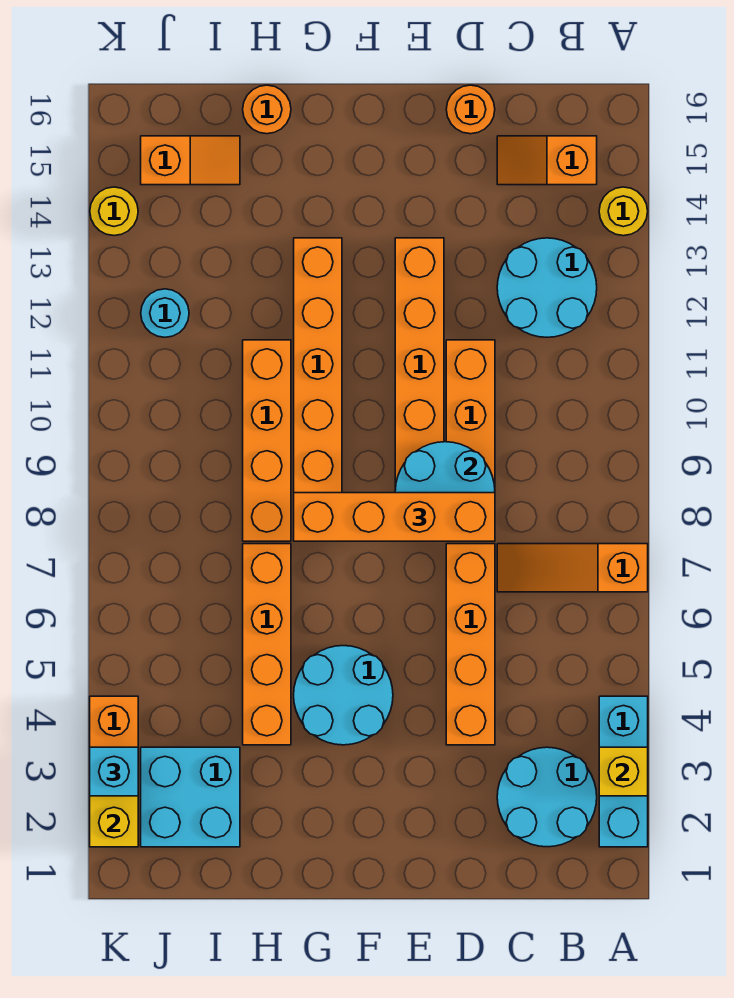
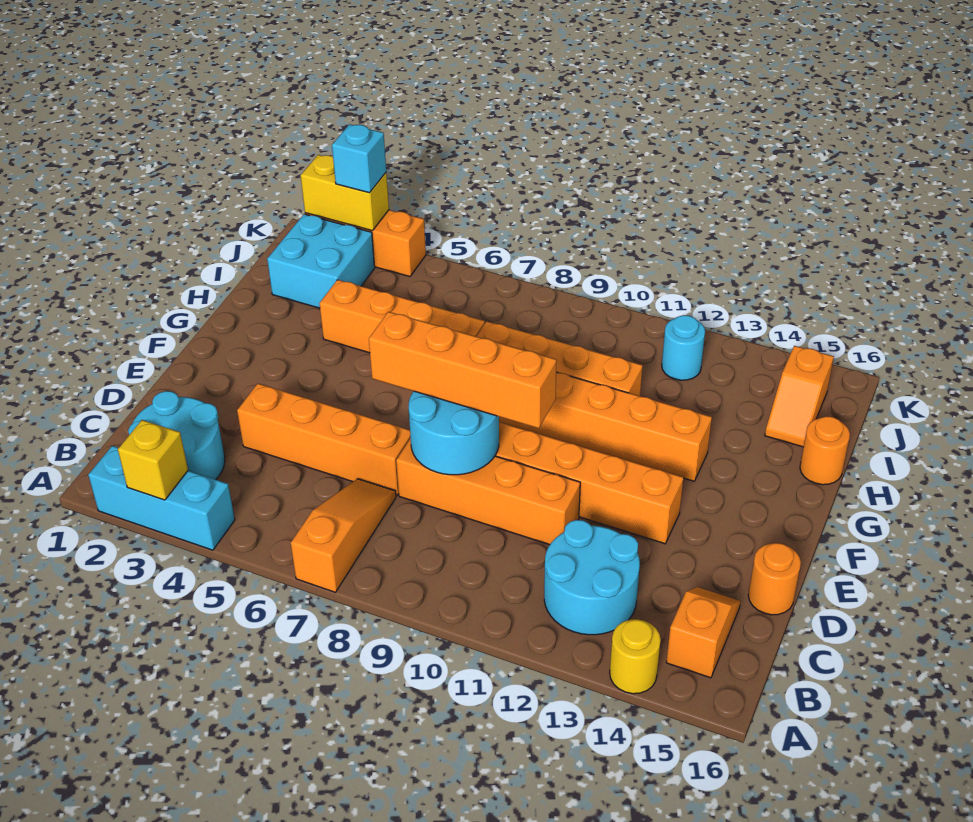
orange 1x4 brick [294,493,495,541] -> orange 1x4 brick turned to [369,312,556,428]
cyan 2x2 round brick [294,646,393,745] -> none
yellow 1x1 round brick [90,187,138,236] -> none

